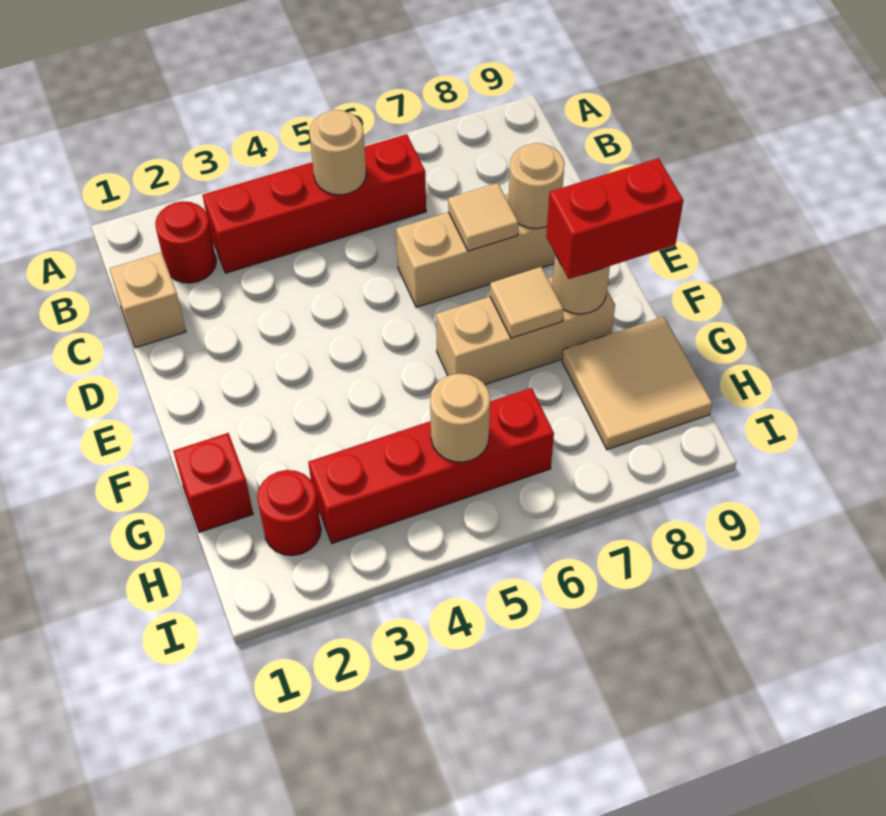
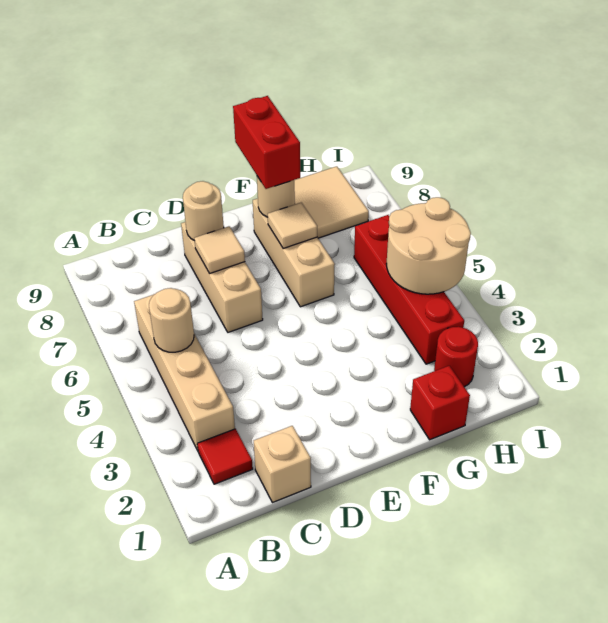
red 1x1 round brick [155,202,216,283] -> red 1x1 tile [197,429,253,484]
red 1x4 brick [203,134,426,273] -> tan 1x4 brick [134,294,235,450]
tan 1x1 round brick [430,374,490,462] -> tan 2x2 round brick [386,197,471,294]

